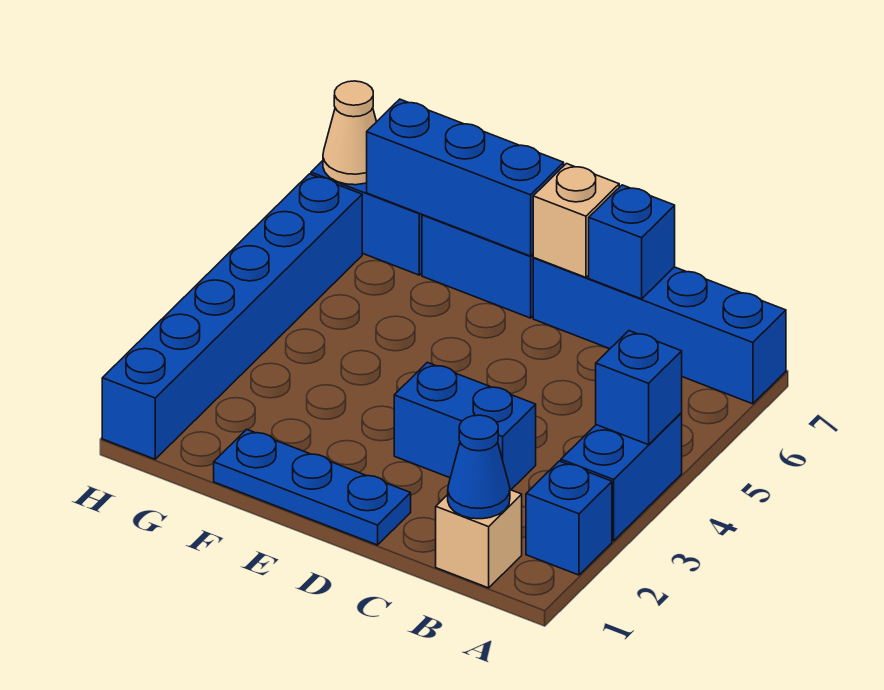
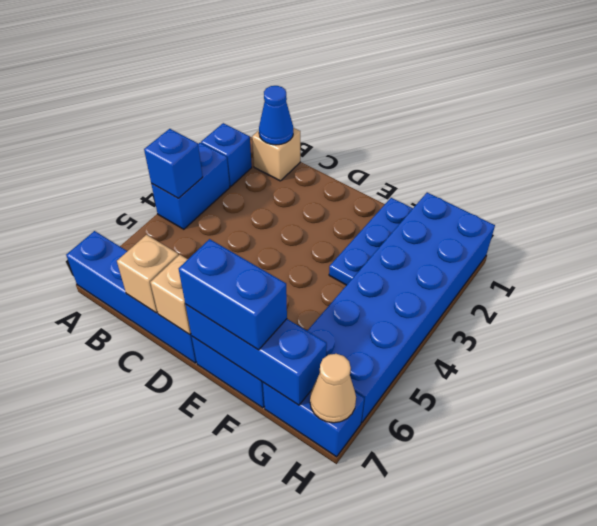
blue 1x2 brick [394,362,536,490] -> blue 1x2 brick moved to [179,239,287,350]
blue 1x1 brick [589,185,675,299] -> tan 1x1 brick [117,235,179,313]
blue 1x3 plate [214,429,411,545] -> blue 1x3 plate turned to [329,198,413,285]
blue 1x6 brick [102,174,362,459] -> blue 2x6 brick [307,193,495,423]

